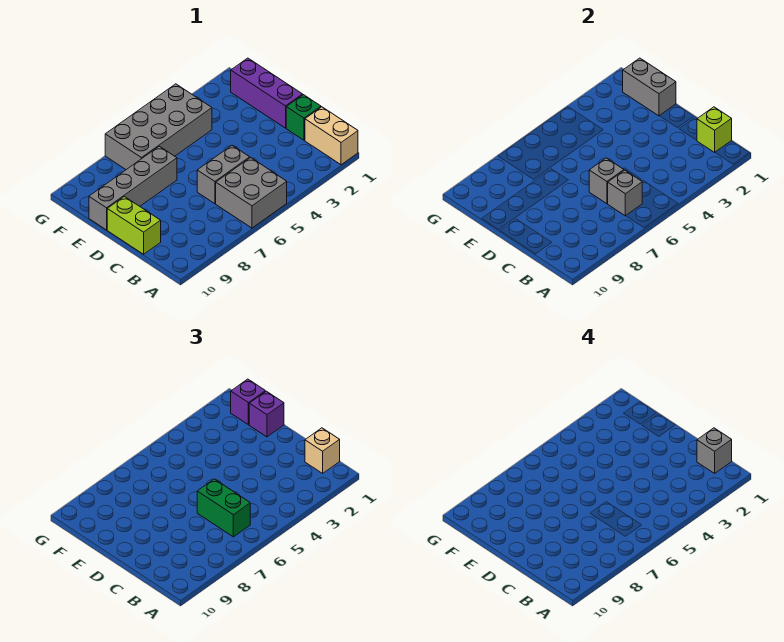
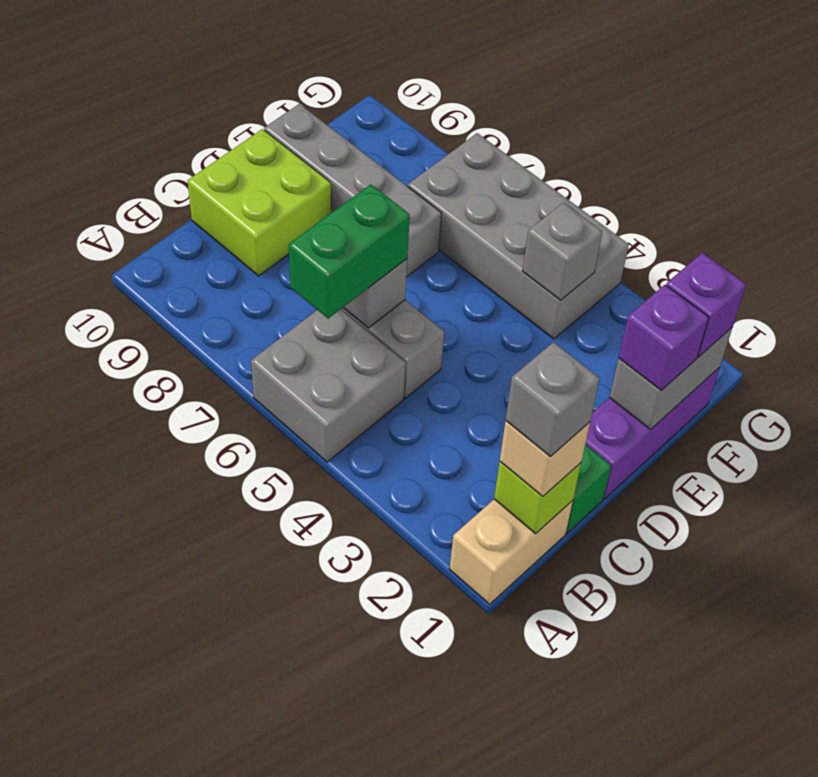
grey 1x1 brick [608,170,642,216] -> grey 1x1 brick moved to [523,203,602,300]
lime 1x2 brick [107,197,161,254] -> lime 2x2 brick [188,129,331,276]

